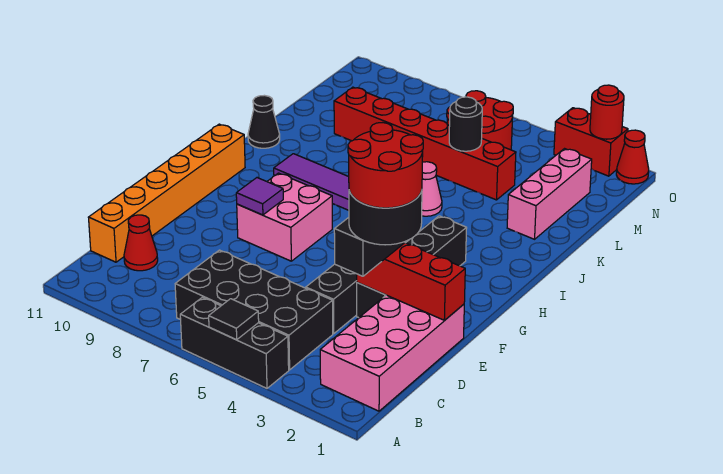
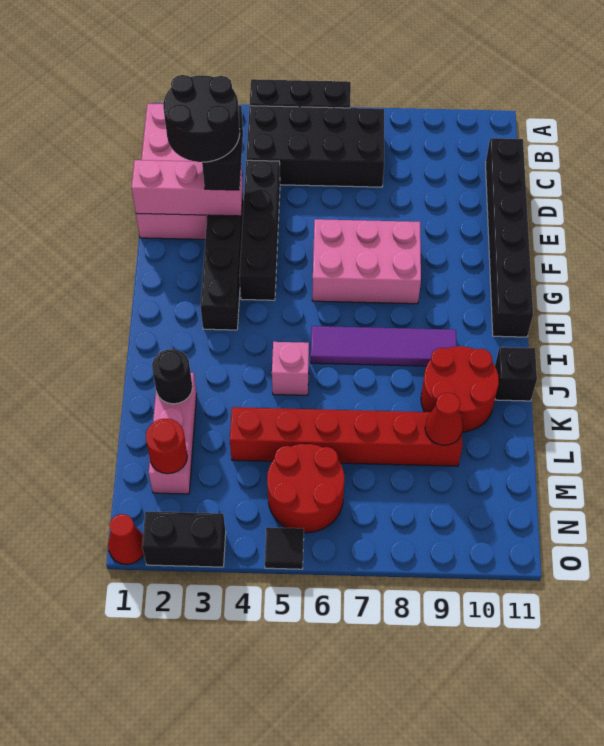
black 1x1 tile [209,299,259,340] -> black 1x1 tile moved to [265,527,304,569]
red 1x1 cone [124,215,158,271] -> red 1x1 cone moved to [425,392,463,445]
orange 1x6 brick [88,124,245,262] -> black 1x6 brick [486,138,533,337]
red 2x2 round brick [348,123,423,208] -> red 2x2 round brick moved to [421,346,499,432]
red 1x3 brick [357,243,465,320] -> pink 1x3 brick [131,160,243,216]
pink 2x2 brick [237,173,332,261] -> pink 2x3 brick [312,219,421,304]
purple 1x1 tile [236,178,283,215] -> none
pink 1x1 cone [422,162,442,216] -> pink 1x1 brick [272,342,309,395]
black 1x1 cone [248,95,280,148] -> black 1x1 brick [495,347,537,401]
black 1x1 round brick [449,97,482,151] -> black 1x1 round brick moved to [152,349,193,404]
red 1x2 brick [554,108,628,176] -> black 1x2 brick [142,511,226,567]
red 1x1 round brick [590,85,624,139] -> red 1x1 round brick moved to [146,419,187,474]

